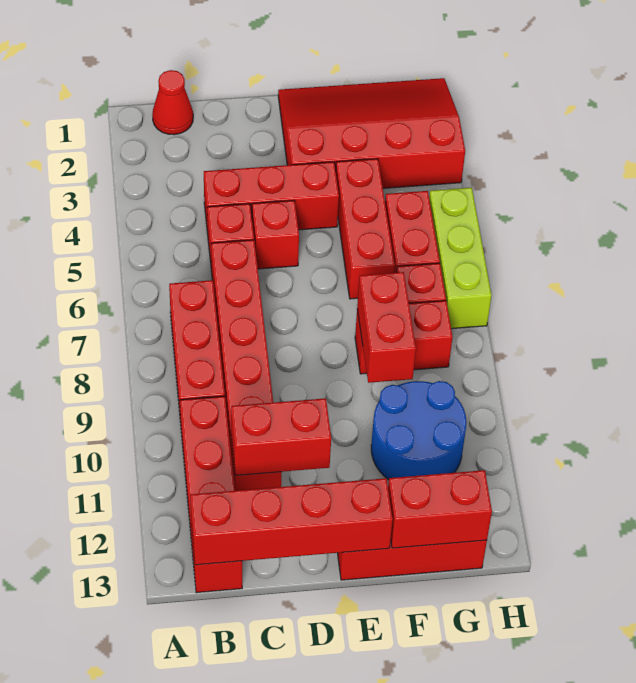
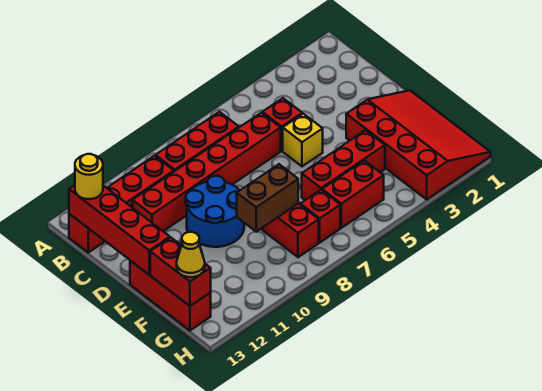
red 1x1 cone [152,70,193,135] -> none
none -> yellow 1x1 round brick [75,154,103,199]
red 1x3 brick [204,162,339,233] -> none
red 1x2 brick [231,398,331,475] -> none
red 1x1 brick [252,201,299,269] -> yellow 1x1 brick [283,114,323,166]
red 1x2 brick [357,272,416,383] -> brown 1x2 brick [237,164,298,232]
blue 2x2 round brick [371,381,467,480] -> blue 2x2 round brick moved to [186,176,244,247]
none -> yellow 1x1 cone [177,232,205,277]
lime 1x3 brick [429,188,492,329] -> none

